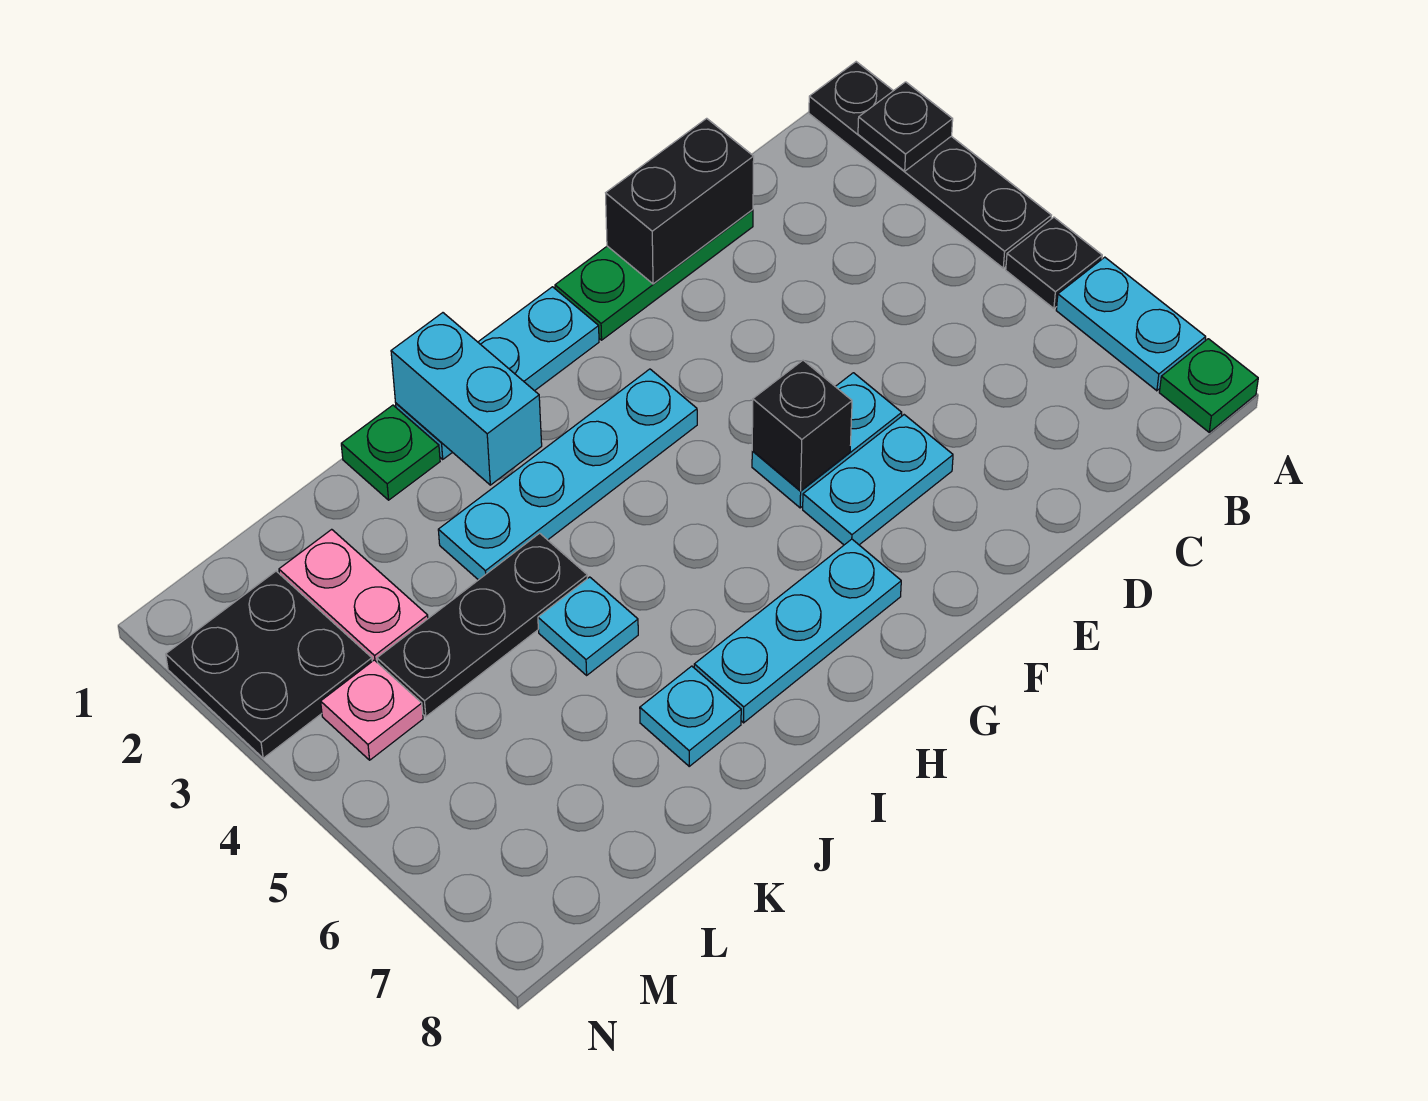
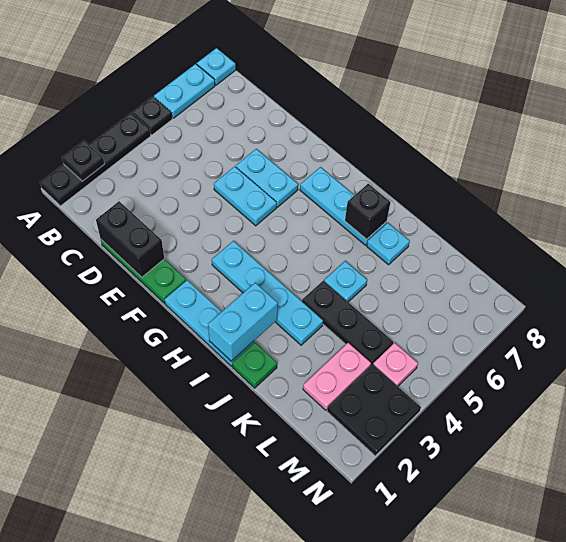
green 1x1 plate [1159,339,1258,432] -> cyan 1x1 plate [197,48,236,85]
black 1x1 brick [752,360,852,491] -> black 1x1 brick moved to [345,184,390,239]

